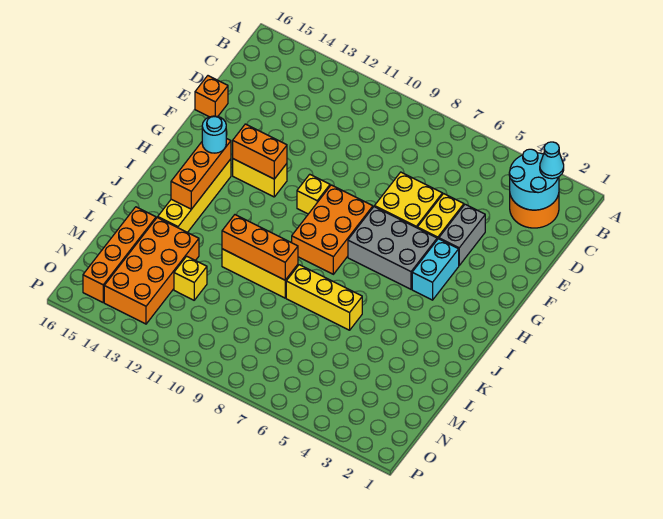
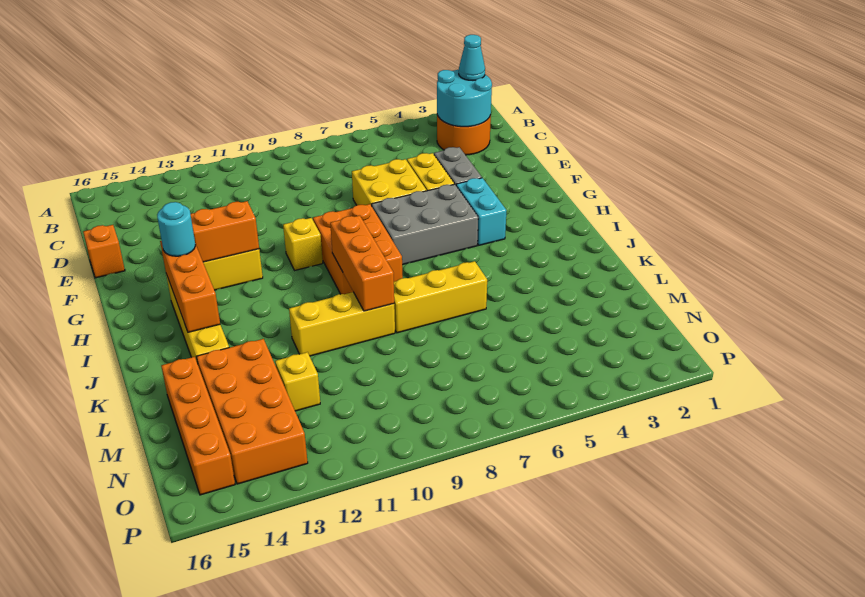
orange 1x3 brick [222,215,298,280] -> orange 1x3 brick turned to [330,215,394,311]

